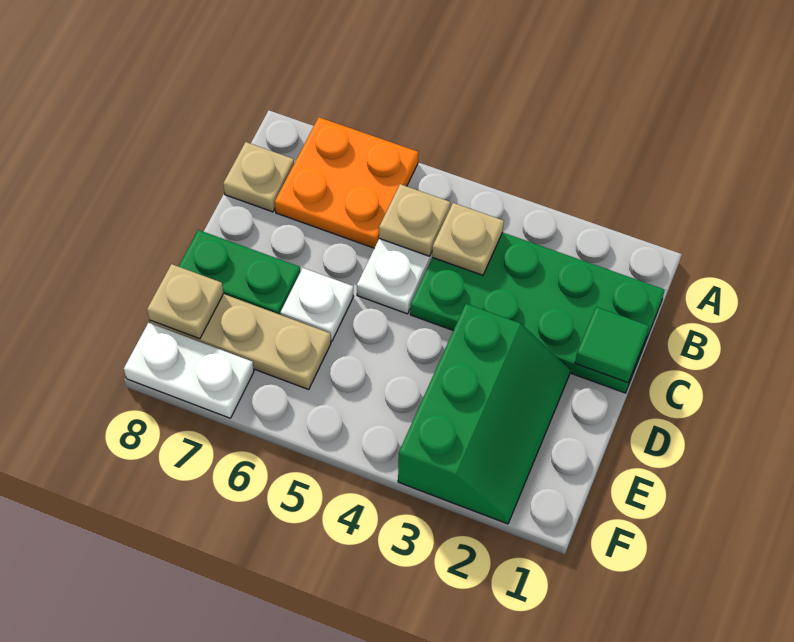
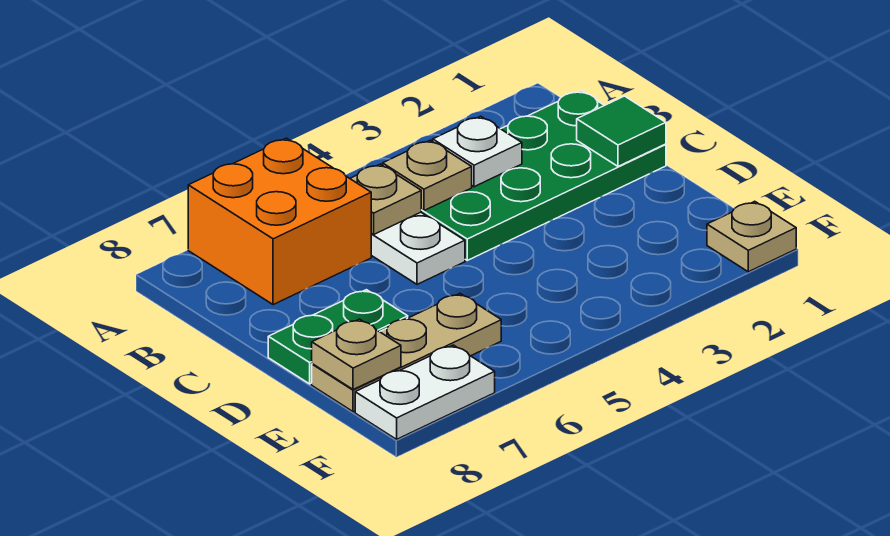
orange 2x2 plate [275,117,418,248] -> orange 2x2 brick [188,138,371,305]
tan 1x1 plate [223,142,294,212] -> tan 1x1 plate moved to [707,201,796,272]
green 2x3 slope [398,304,570,524] -> none
white 1x1 plate [280,268,354,341] -> white 1x1 plate moved to [433,116,522,187]

